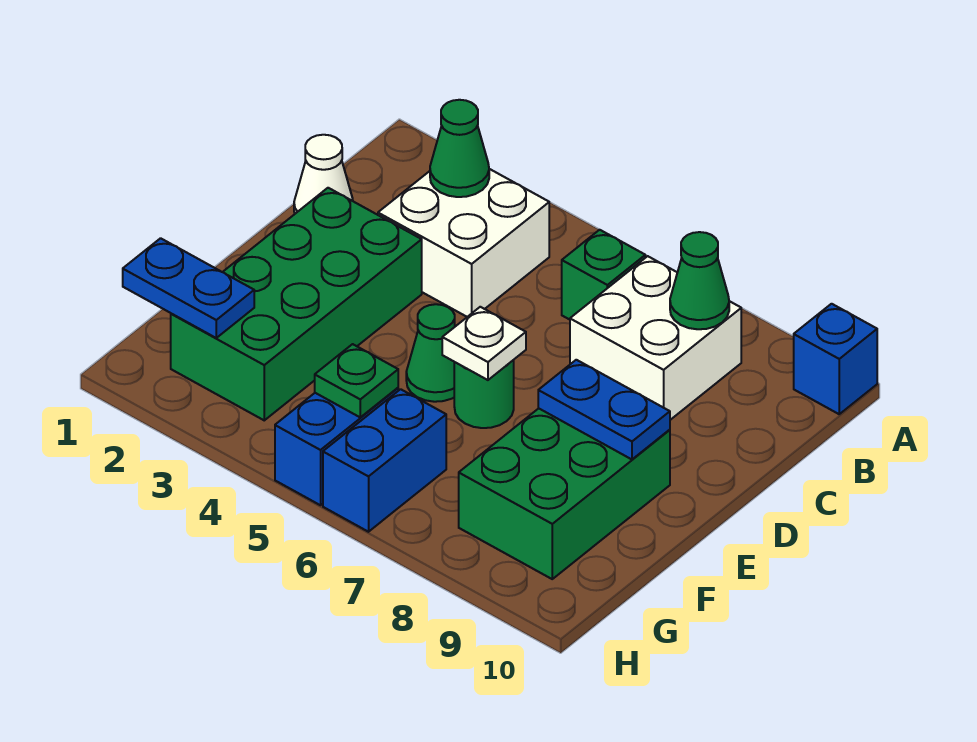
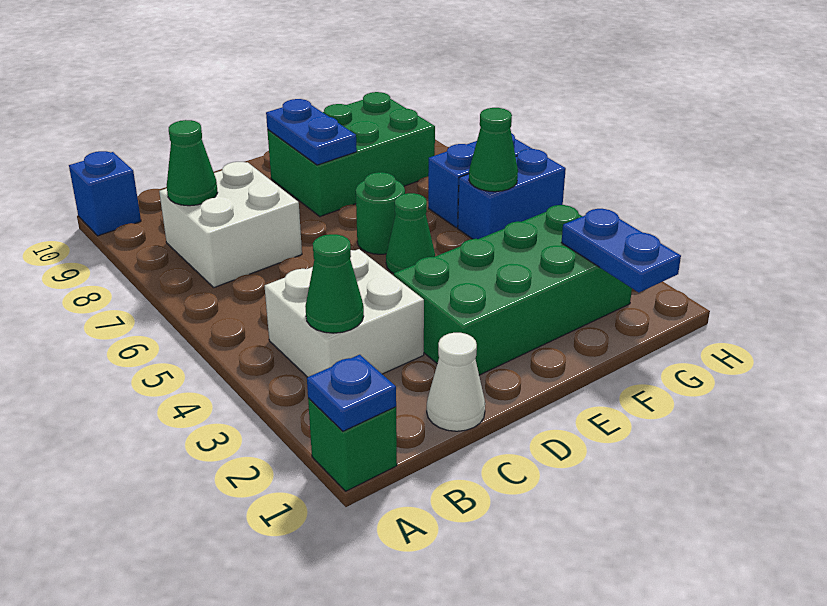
none -> blue 1x1 plate [307,355,396,431]
green 1x1 brick [562,230,645,320] -> green 1x1 brick moved to [308,398,397,491]
white 1x1 plate [442,307,526,380] -> none
green 1x1 plate [315,344,398,417] -> green 1x1 cone [469,108,518,192]

